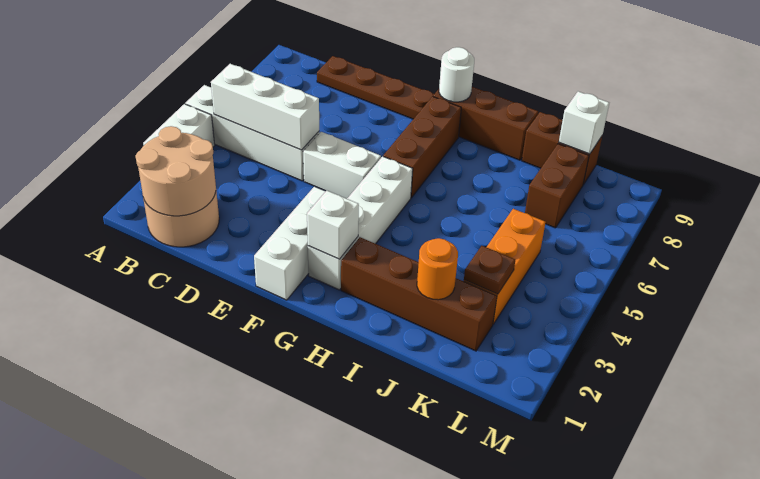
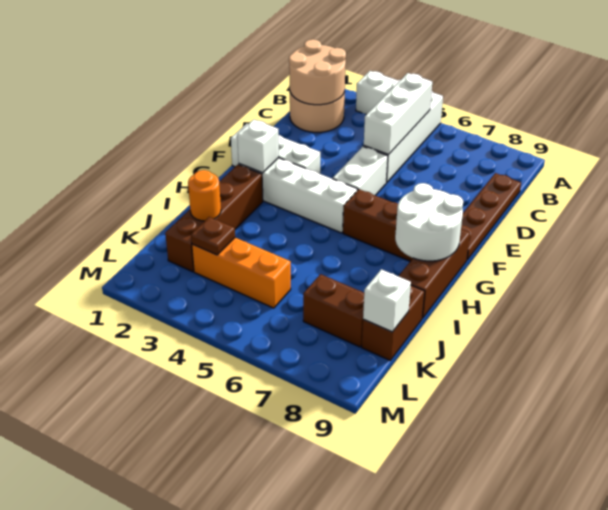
white 1x1 round brick [439,47,474,102] -> white 2x2 round brick [395,183,463,261]

